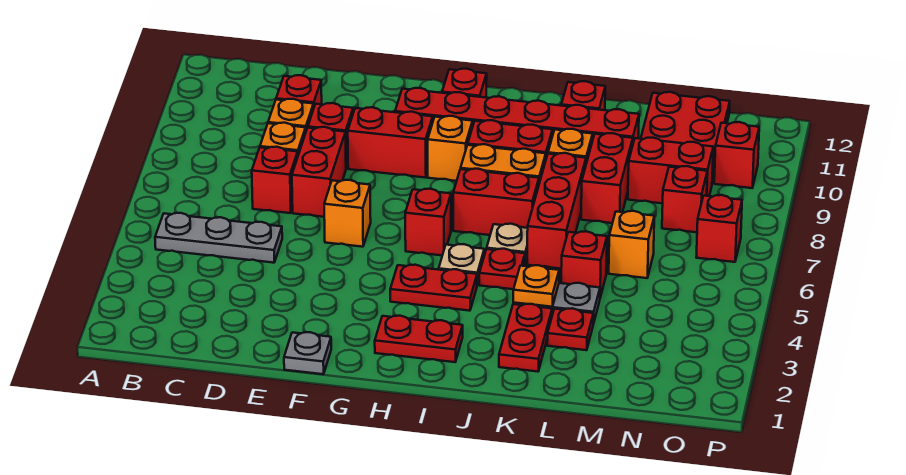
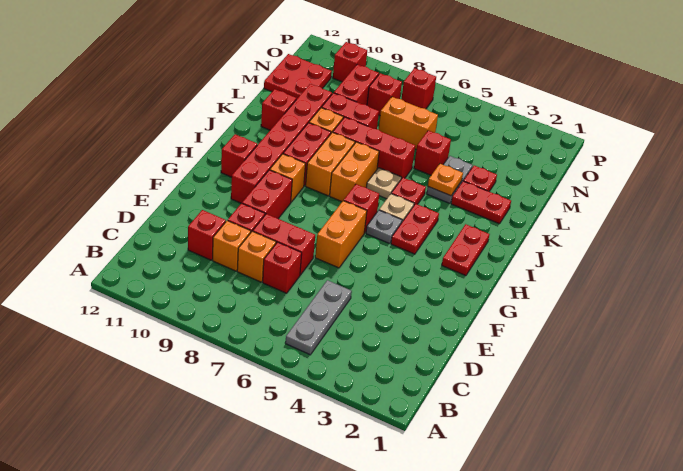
grey 1x1 plate [284,332,331,374] -> grey 1x1 plate moved to [366,210,402,243]
orange 1x1 brick [324,180,371,247] -> orange 1x2 brick [315,201,367,268]
red 1x2 brick [453,169,539,235] -> orange 1x2 brick [330,142,379,201]
orange 1x1 brick [609,211,654,278] -> orange 1x2 brick [379,97,438,149]

